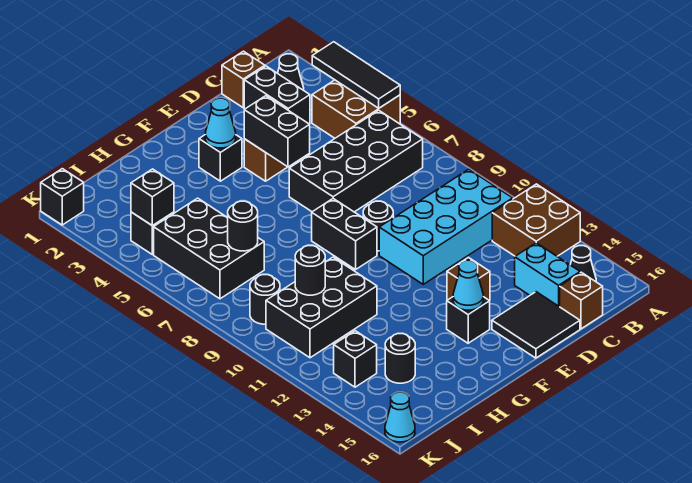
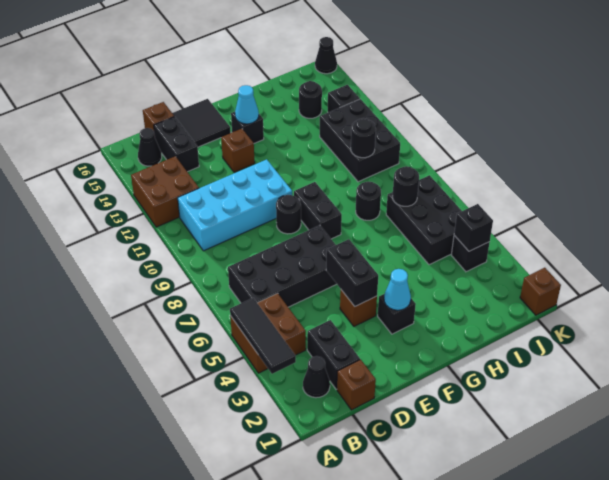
cyan 1x2 brick [515,243,580,307] -> black 1x2 brick [154,117,199,172]
black 2x3 brick [266,257,377,358] -> black 2x3 brick turned to [320,99,400,182]
black 1x1 round brick [250,275,280,324] -> black 1x1 round brick moved to [356,181,381,220]
black 1x1 brick [41,169,84,225] -> brown 1x1 brick [520,268,561,315]
cyan 1x1 cone [385,392,415,442] -> black 1x1 cone [315,37,337,74]

